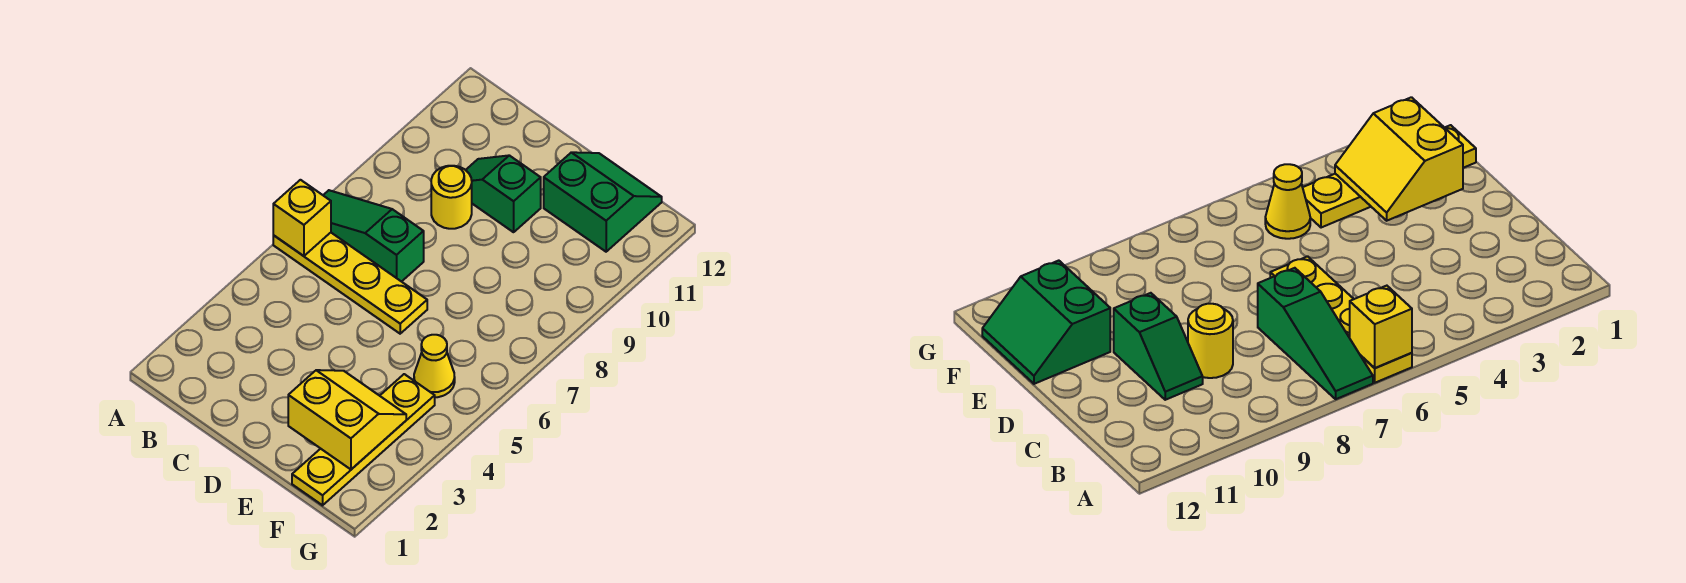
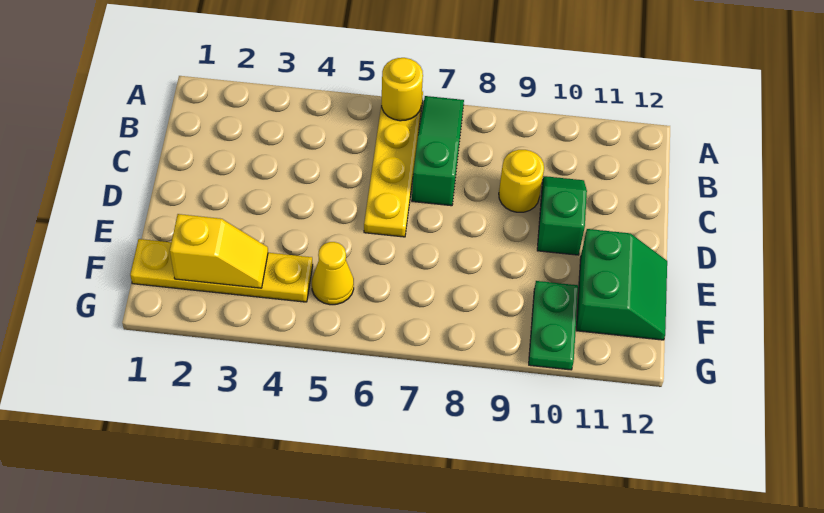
yellow 1x1 brick [273,180,331,256] -> yellow 1x1 round brick [382,58,423,121]
yellow 2x2 slope [288,370,406,469] -> yellow 1x2 slope [170,214,268,288]
none -> green 1x2 plate [529,281,578,370]

